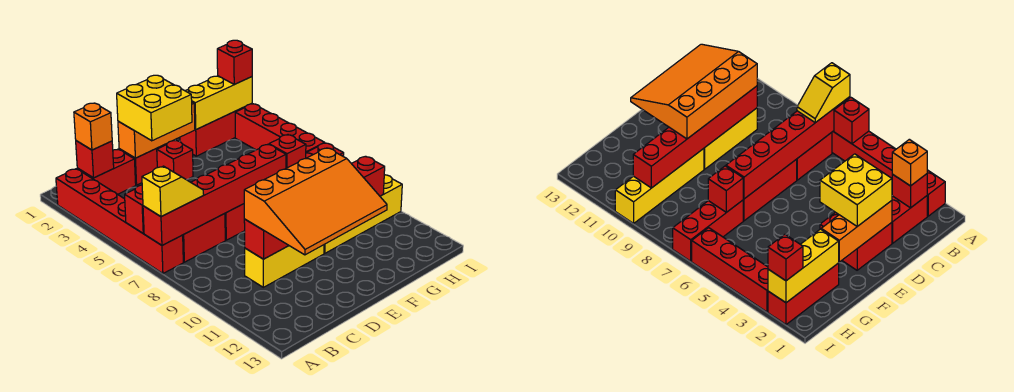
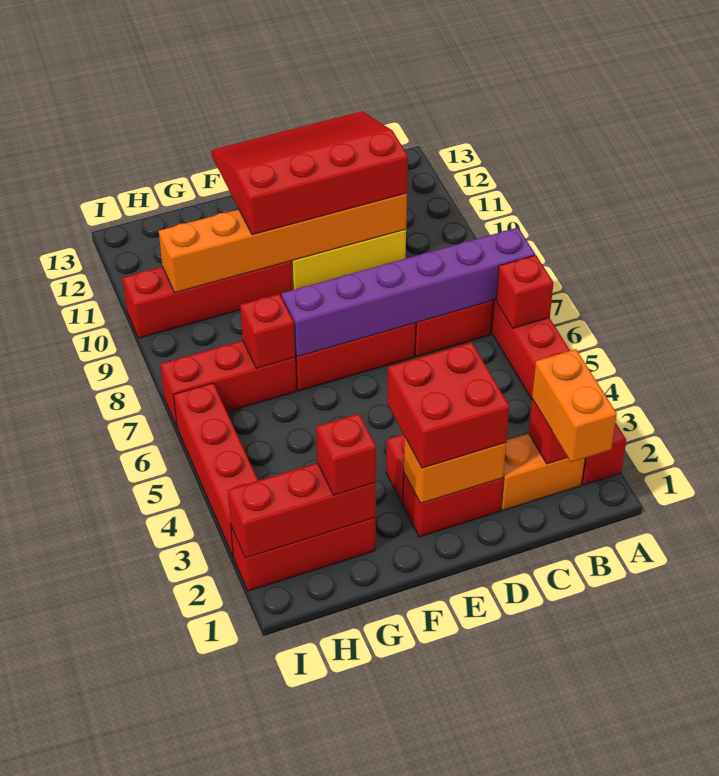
red 1x6 brick [143,145,286,245] -> purple 1x6 brick [282,228,535,357]
yellow 1x2 slope [142,166,204,217] -> none
red 1x2 brick [77,149,136,194] -> orange 1x2 brick [500,434,585,511]
orange 1x1 brick [74,103,112,150] -> orange 1x2 brick [532,349,617,462]
red 1x6 brick [244,156,385,259] -> orange 1x6 brick [159,193,407,293]
orange 3x4 slope [244,148,387,255] -> red 3x4 slope [212,111,408,235]
orange 1x3 brick [118,102,195,158] -> orange 1x2 brick [404,438,506,503]
yellow 2x2 brick [117,75,192,141] -> red 2x2 brick [387,342,509,468]
yellow 1x4 brick [324,175,402,253] -> red 1x4 brick [123,261,292,338]
yellow 1x3 brick [185,76,252,130] -> red 1x3 brick [228,463,376,558]
red 1x1 brick [217,40,252,84] -> red 1x1 brick moved to [316,414,376,495]

